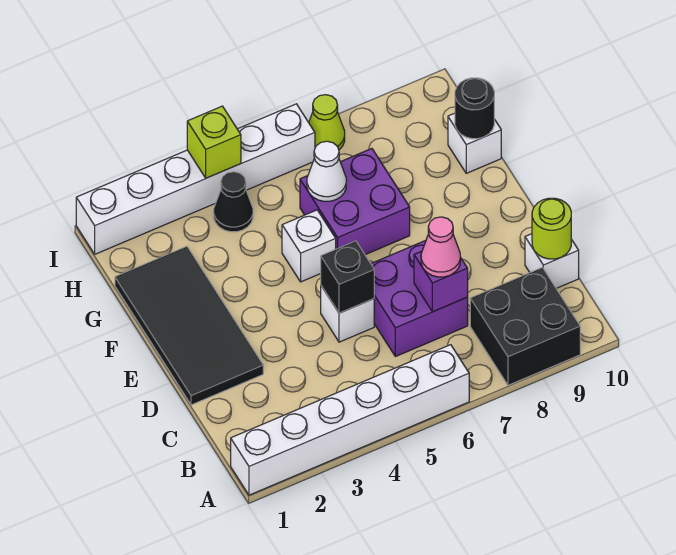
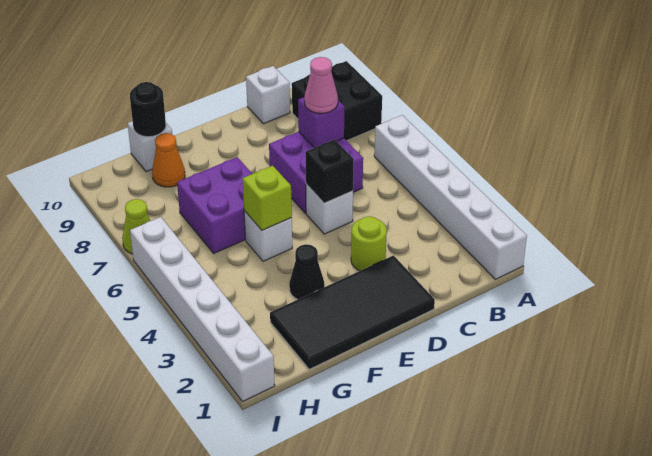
lime 1x1 round brick [532,198,571,259] -> lime 1x1 round brick moved to [351,216,387,271]
white 1x1 cone [307,141,346,201] -> none
none -> orange 1x1 cone [152,133,185,187]
black 1x1 cone [214,172,253,232] -> black 1x1 cone moved to [289,244,324,300]
lime 1x1 brick [187,106,241,178] -> lime 1x1 brick moved to [242,166,292,230]

